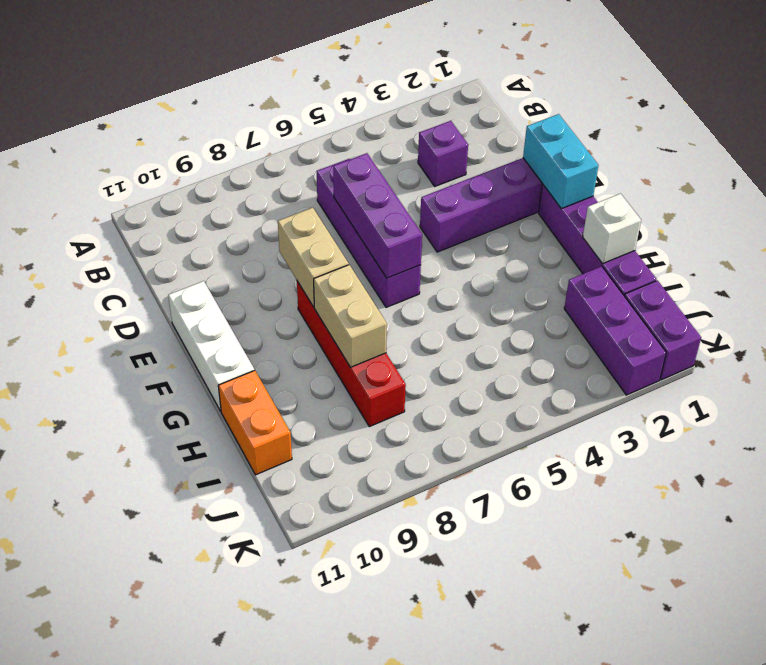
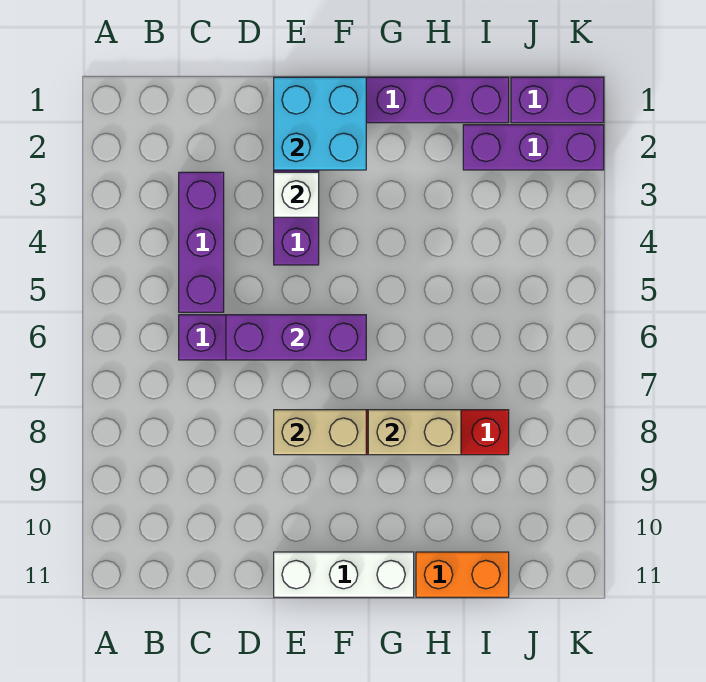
purple 1x1 brick [418,121,468,186] -> purple 1x3 brick [179,172,224,312]
cyan 1x2 brick [523,114,599,209] -> cyan 2x2 brick [274,77,366,170]
white 1x1 brick [583,194,641,264] -> white 1x1 brick moved to [274,172,319,217]

